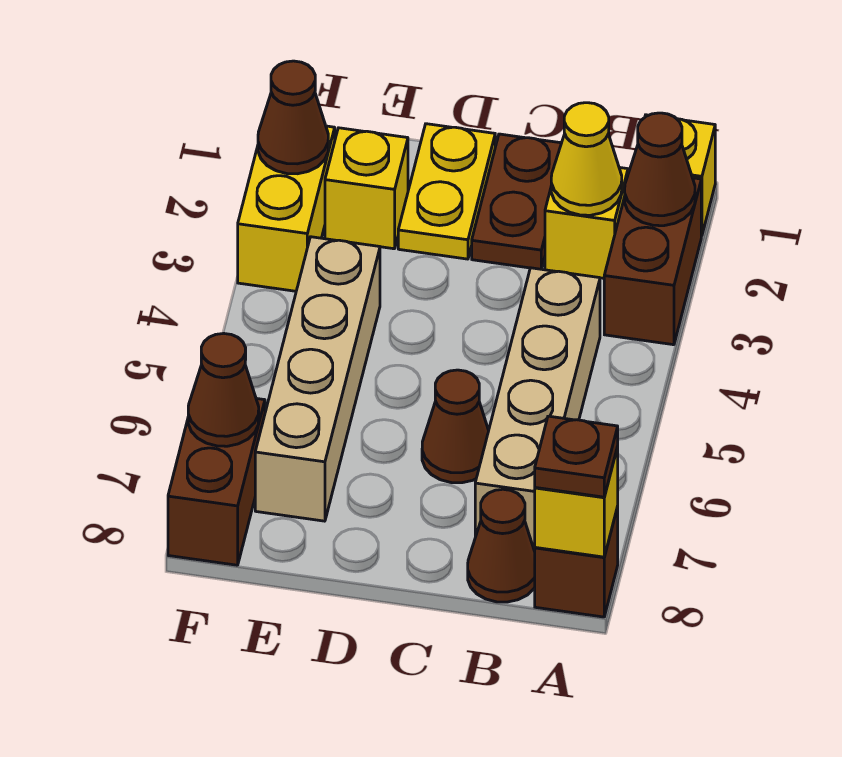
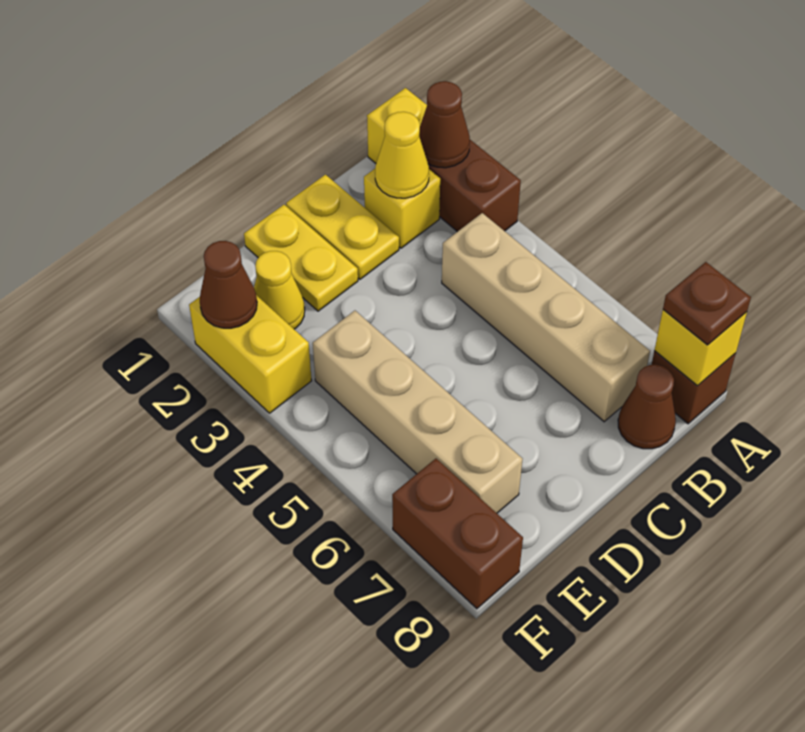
brown 1x2 plate [472,134,561,269] -> yellow 1x2 plate [286,175,399,279]
brown 1x1 cone [422,370,489,483] -> none
yellow 1x1 brick [325,128,408,249] -> yellow 1x1 cone [254,251,305,329]
brown 1x1 cone [188,333,259,446] -> none

